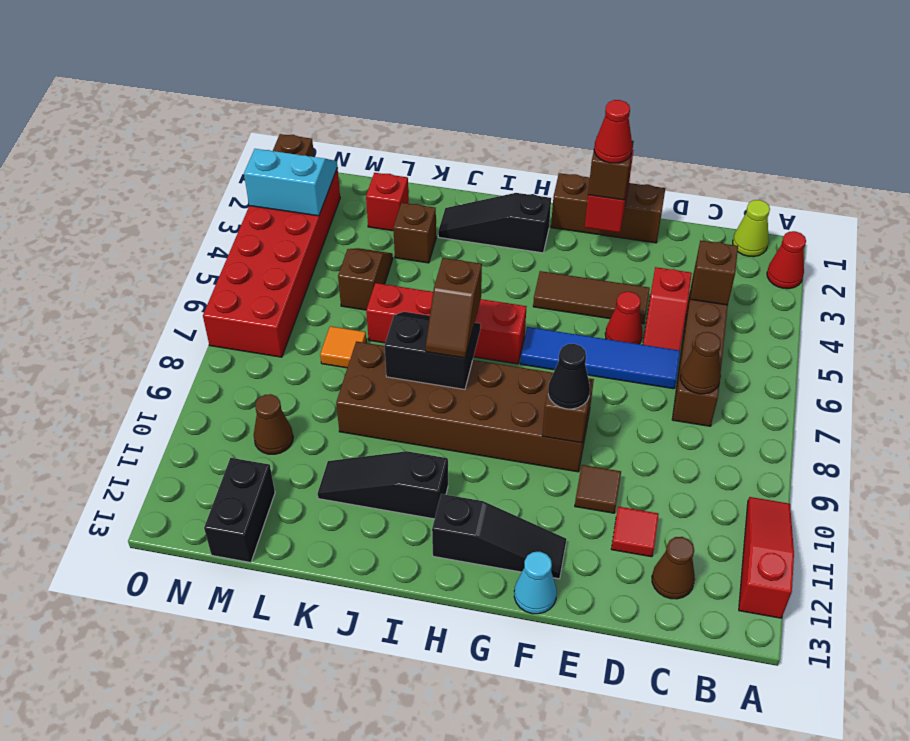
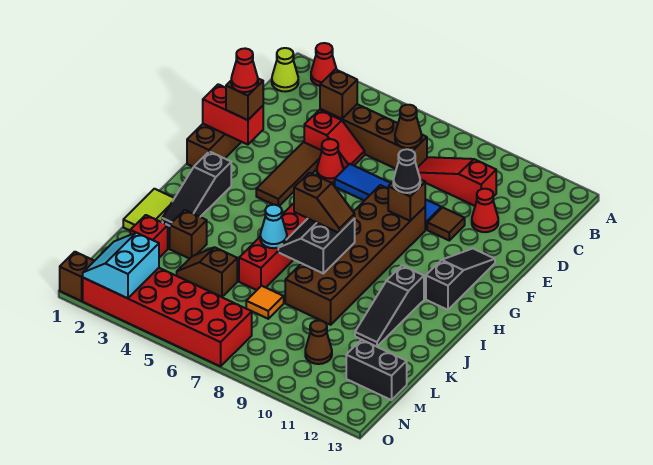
red 1x3 slope [739,497,794,618] -> red 1x3 slope moved to [417,157,496,206]
brown 1x1 cone [652,537,695,599] -> none
blue 1x4 tile [520,327,680,389] -> blue 1x4 tile turned to [335,164,441,230]
red 1x1 tile [611,507,659,557] -> red 1x1 cone [472,189,498,232]
cyan 1x1 cone [514,552,557,614] -> cyan 1x1 cone moved to [260,205,287,248]
none -> lime 1x2 tile [123,189,174,230]

